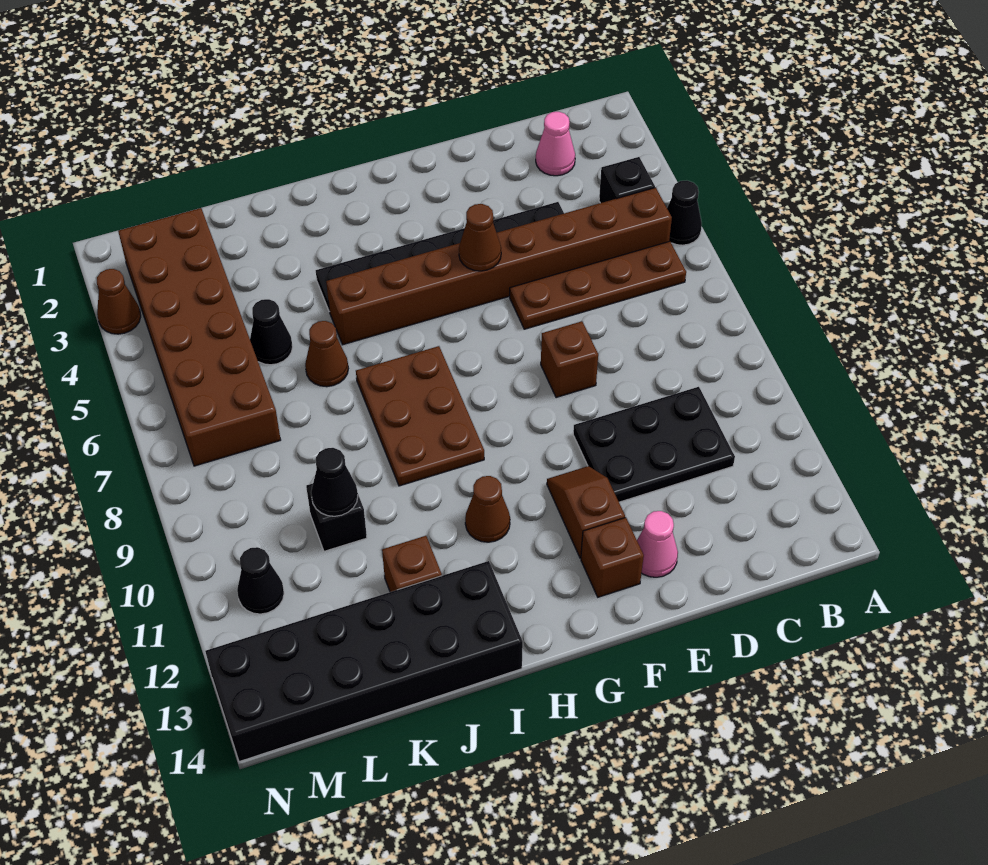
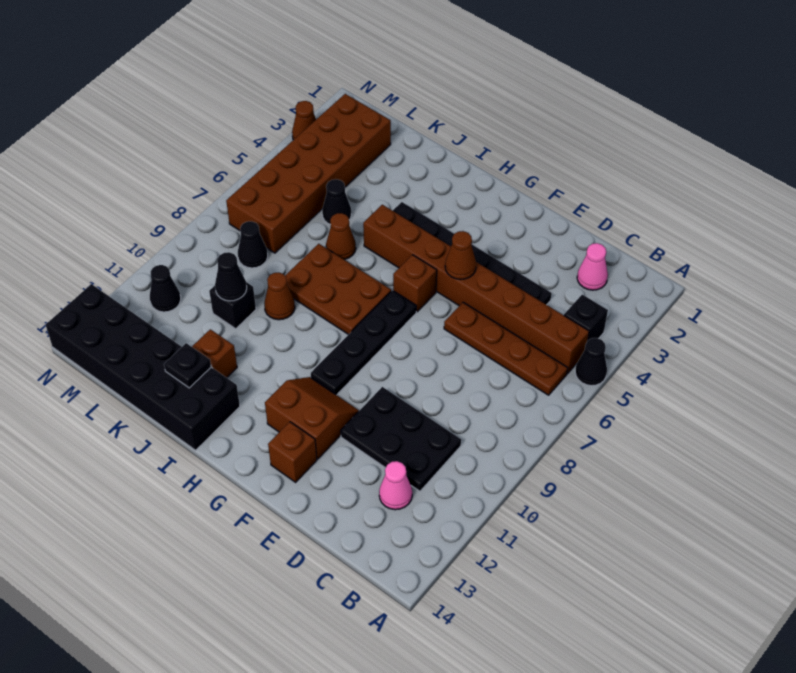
brown 1x1 brick [541,321,598,398] -> brown 1x1 brick moved to [393,255,437,312]
pink 1x1 cone [637,511,678,577] -> pink 1x1 cone moved to [379,461,412,510]
brown 1x2 slope [547,466,625,558] -> brown 2x2 slope [265,377,359,459]
none -> black 1x4 plate [311,291,416,395]
brown 2x3 plate [356,346,484,486] -> brown 2x3 plate turned to [285,244,391,335]
brown 1x1 cone [465,476,510,542] -> brown 1x1 cone moved to [264,272,295,320]
none -> black 1x1 plate [164,343,211,388]
none -> black 1x1 cone [238,221,268,268]

